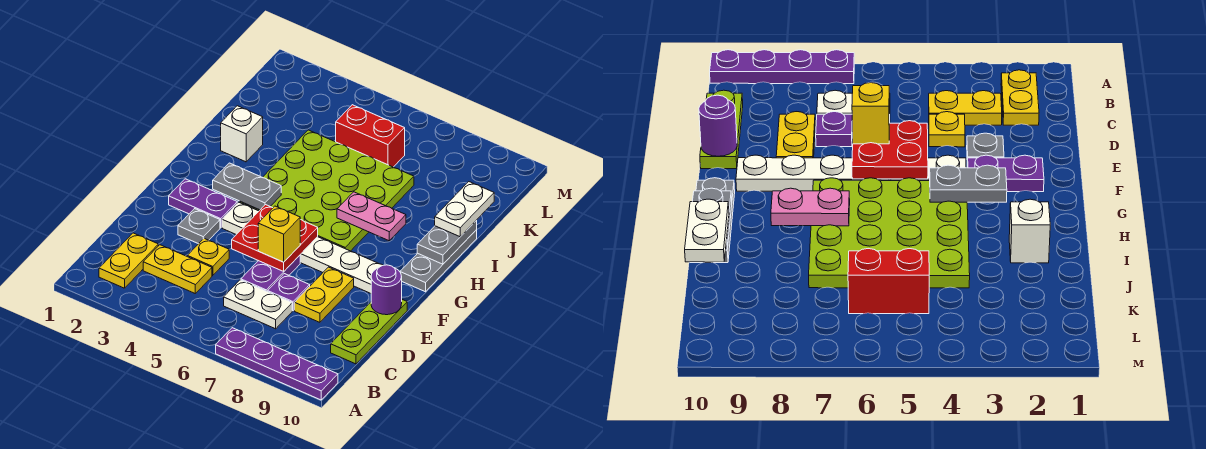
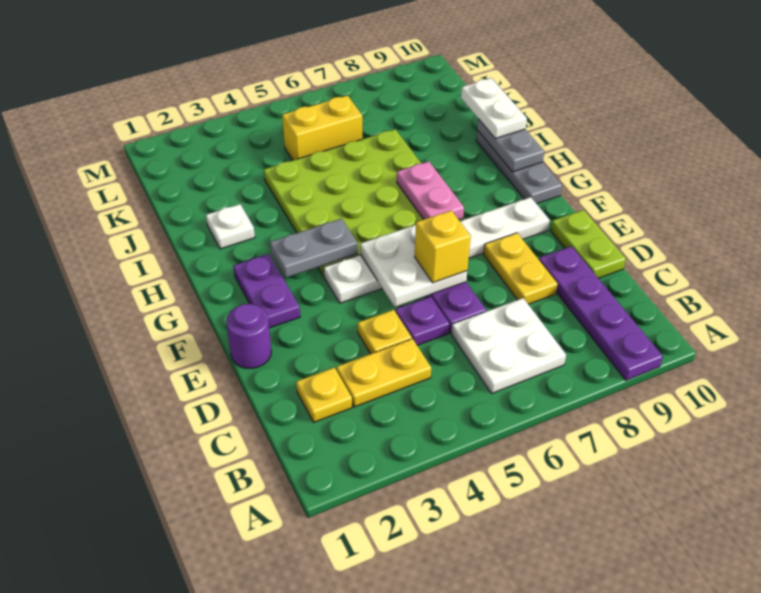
purple 1x4 plate [216,328,338,400] -> purple 1x4 plate turned to [539,246,663,380]
yellow 1x2 plate [99,233,158,288] -> yellow 1x1 plate [296,367,352,422]
white 1x2 plate [224,280,292,329] -> white 2x2 plate [451,298,566,393]
lime 1x3 plate [331,300,407,364] -> lime 1x2 plate [551,210,626,278]
purple 1x1 plate [268,274,310,311] -> purple 1x1 plate moved to [396,296,449,345]
grey 1x1 plate [178,209,220,244] -> none
red 2x2 plate [232,205,318,271] -> white 2x2 plate [360,225,467,307]
purple 1x1 round brick [371,265,402,315] -> purple 1x1 round brick moved to [226,304,271,368]
purple 1x2 plate [169,179,237,228] -> purple 1x2 plate turned to [233,254,300,328]
pink 1x2 plate [337,192,406,241] -> pink 1x2 plate turned to [397,161,464,220]
white 1x1 brick [221,106,263,162] -> white 1x1 plate [206,204,255,249]
red 1x2 brick [336,105,405,167] -> yellow 1x2 brick [282,96,362,160]

